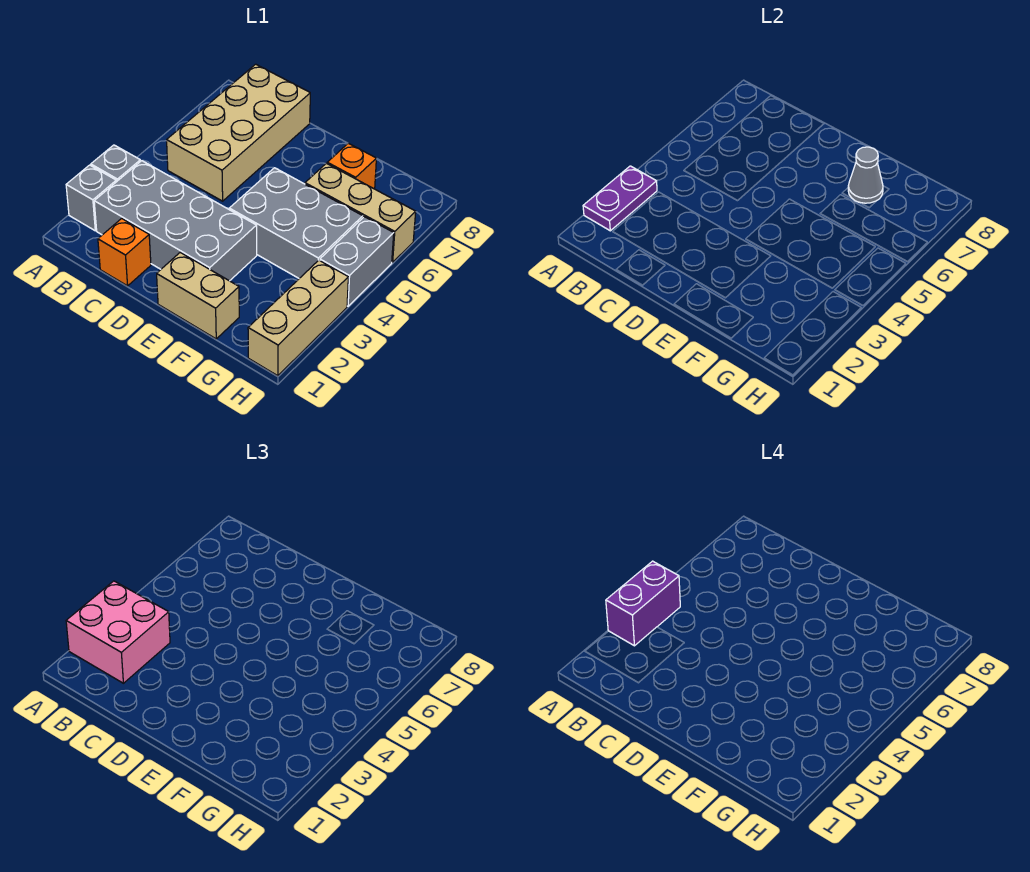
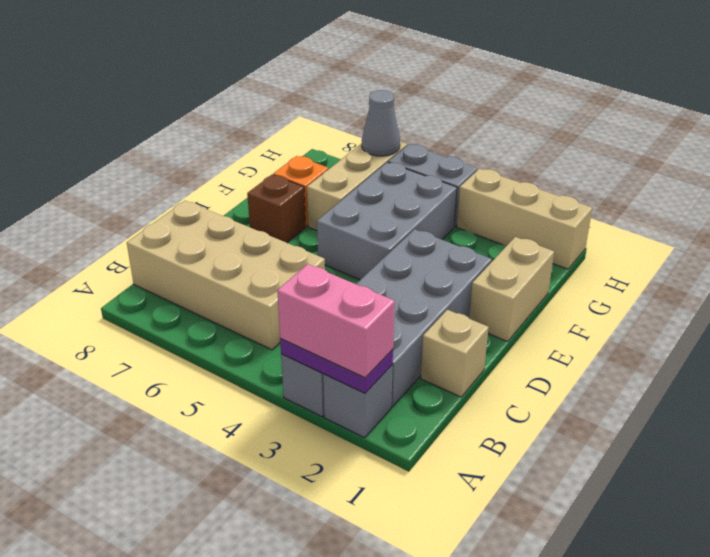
pink 2x2 brick [66,581,170,683] -> pink 1x2 brick [277,264,395,378]
purple 1x2 brick [606,561,680,646] -> none
orange 1x1 brick [98,218,151,286] -> tan 1x1 brick [421,310,489,397]
none -> brown 1x1 brick [247,175,306,243]
grey 1x1 cone [848,147,883,203] -> grey 1x1 cone moved to [362,90,400,156]

